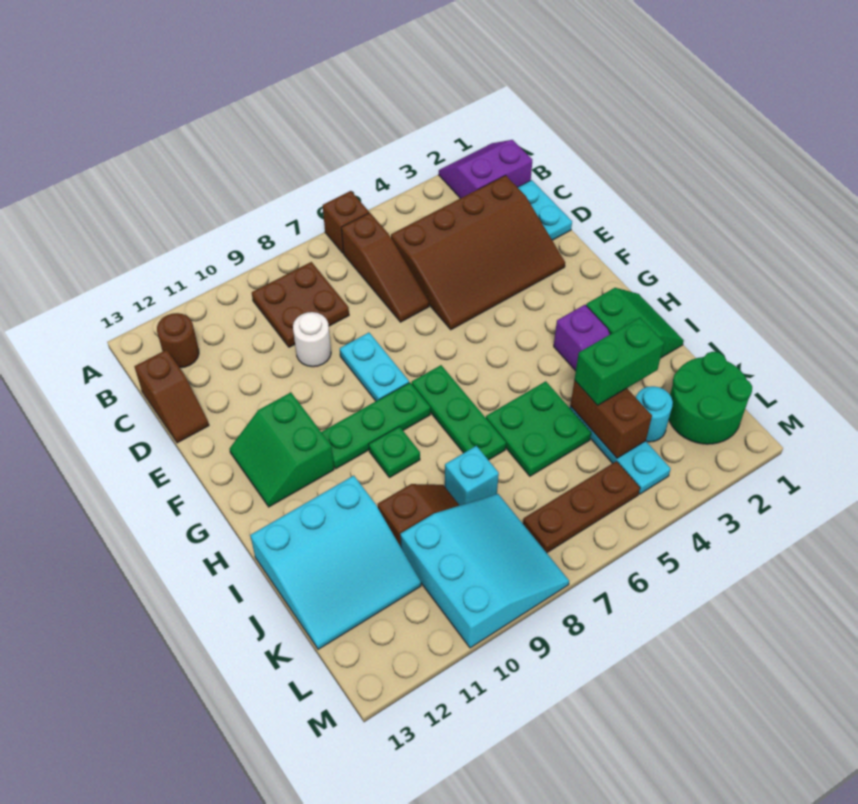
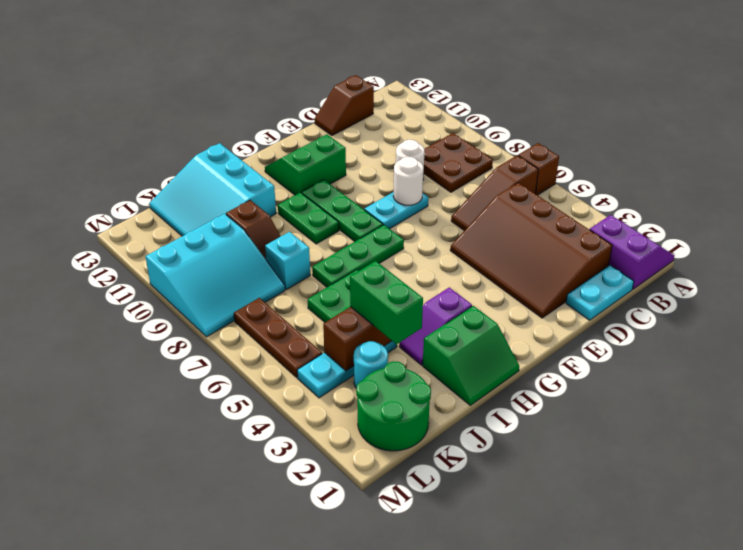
brown 1x1 round brick [157,313,199,368] -> none
none -> white 1x1 round brick [393,157,423,205]
green 1x1 plate [369,427,420,478] -> green 1x2 plate [278,192,339,244]

